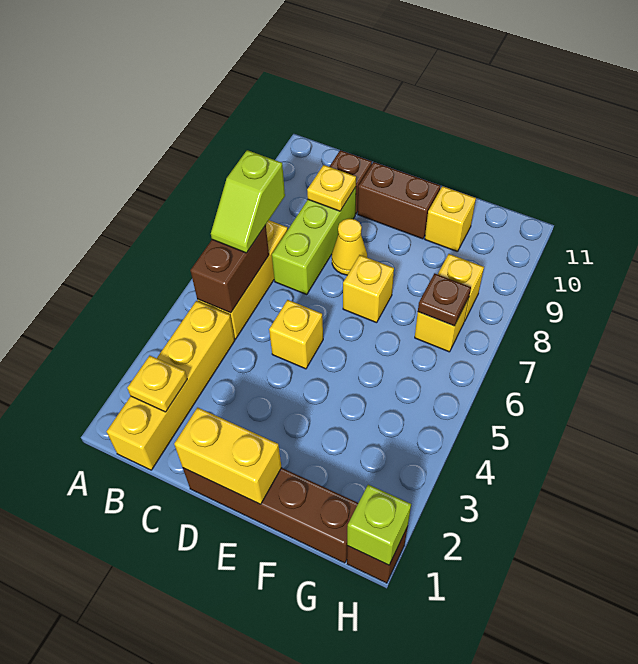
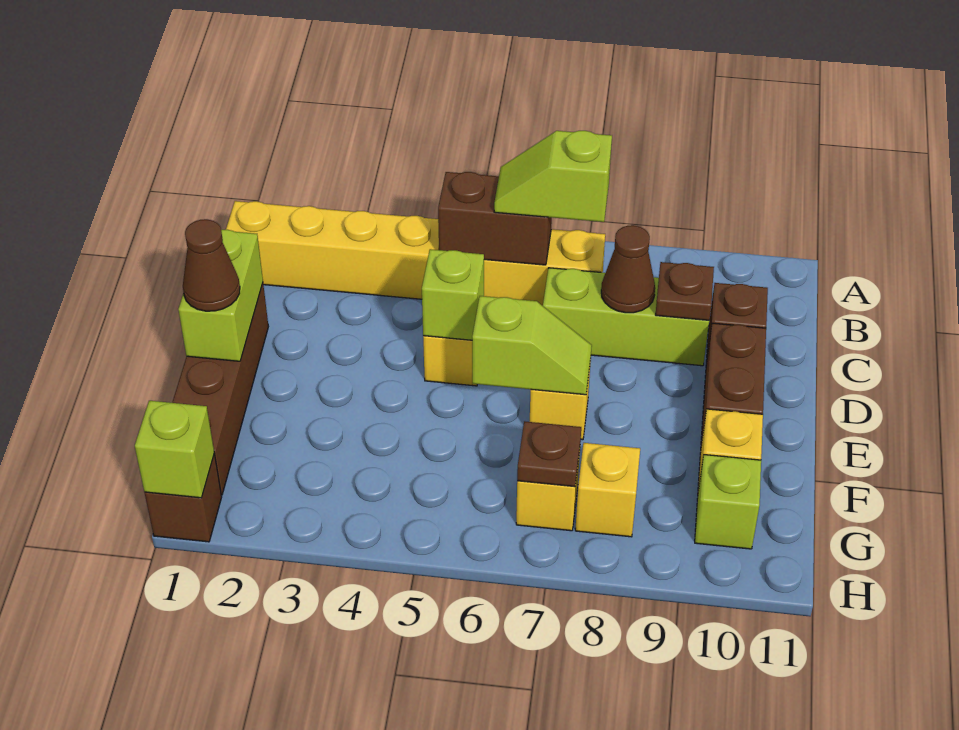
yellow 1x1 plate [127,356,187,412] -> none
none -> brown 1x1 cone [601,225,655,313]
yellow 1x1 plate [307,165,356,211] -> brown 1x1 plate [656,262,714,320]
yellow 1x2 brick [174,408,282,504] -> lime 1x2 brick [178,230,263,361]
none -> lime 1x1 brick [422,249,484,340]
yellow 1x1 cone [332,219,367,275] -> none
none -> brown 1x1 cone [183,219,240,311]
none -> lime 1x2 slope [472,296,592,395]
none -> lime 1x1 brick [695,455,761,549]

